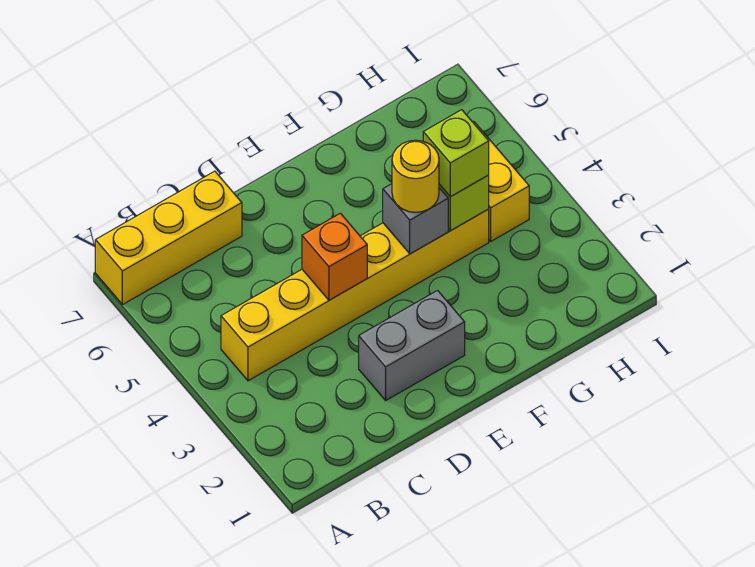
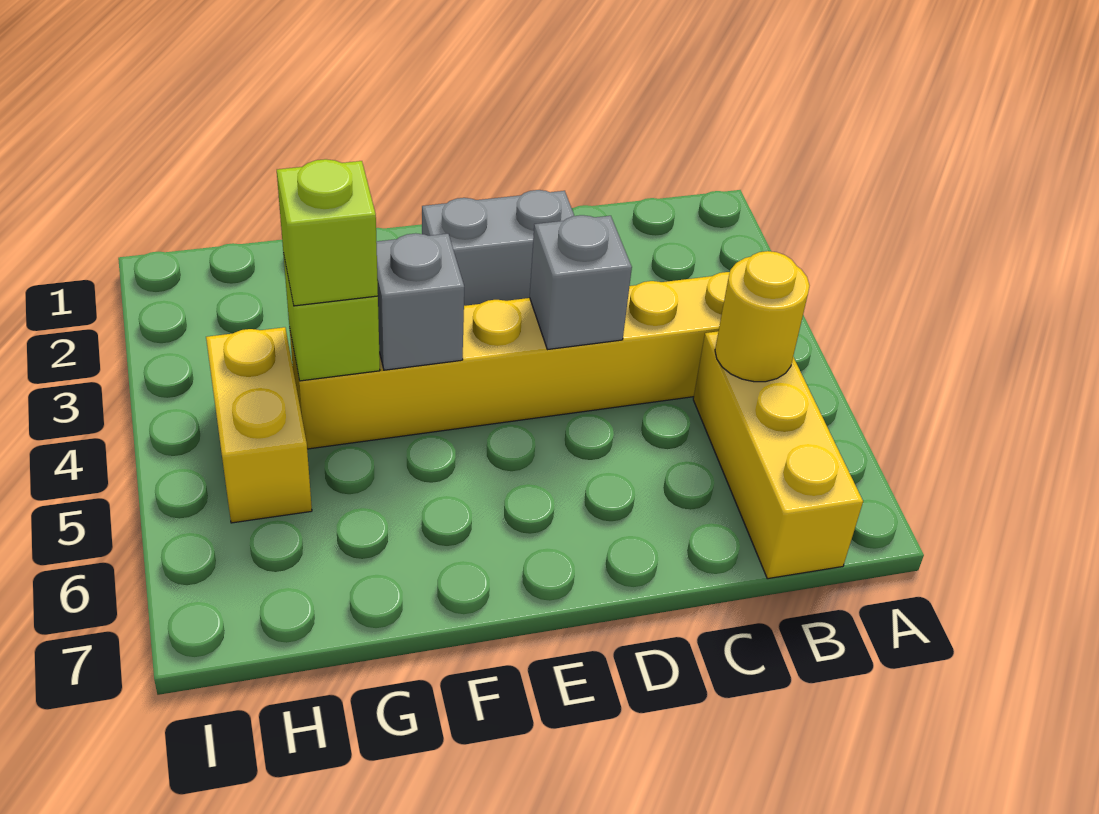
yellow 1x3 brick [95,171,242,305] -> yellow 1x3 brick turned to [693,331,863,579]
orange 1x1 brick [302,213,367,300] -> grey 1x1 brick [530,215,632,350]
yellow 1x1 round brick [392,140,439,212] -> yellow 1x1 round brick moved to [715,251,810,382]

